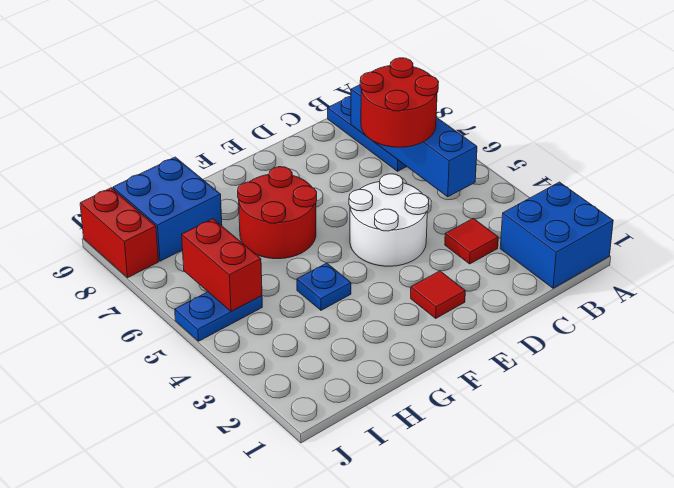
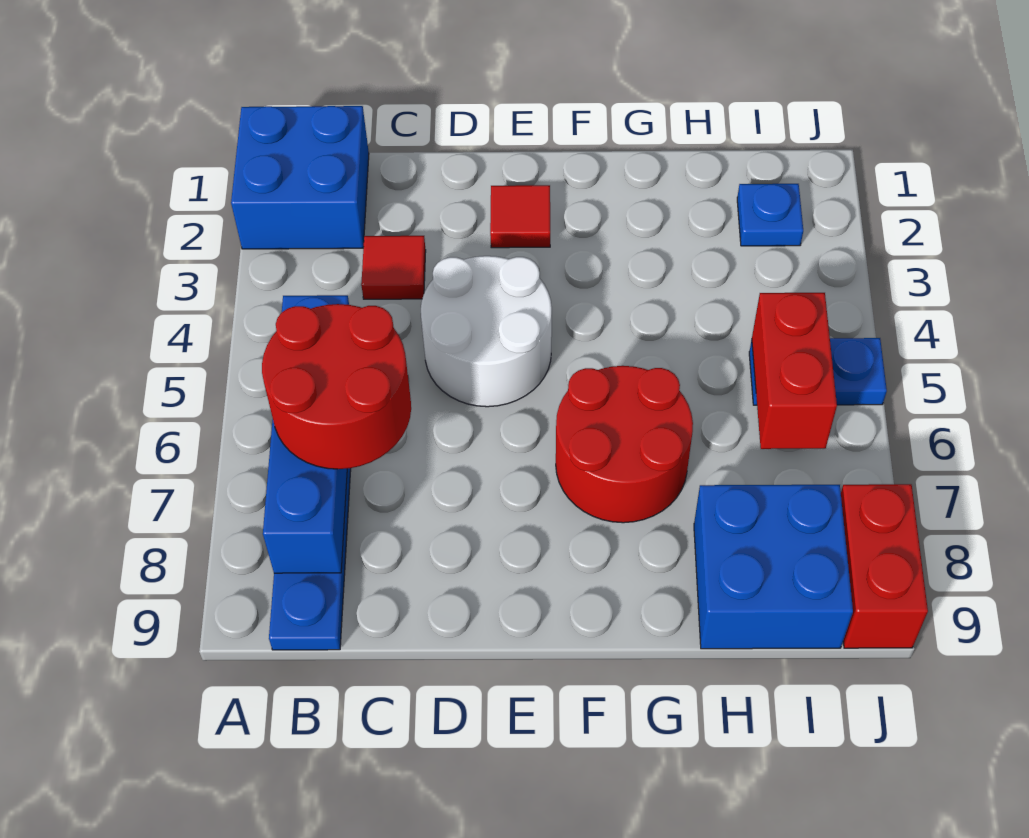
blue 1x1 plate [297,263,351,310] -> blue 1x1 plate moved to [737,184,803,246]

